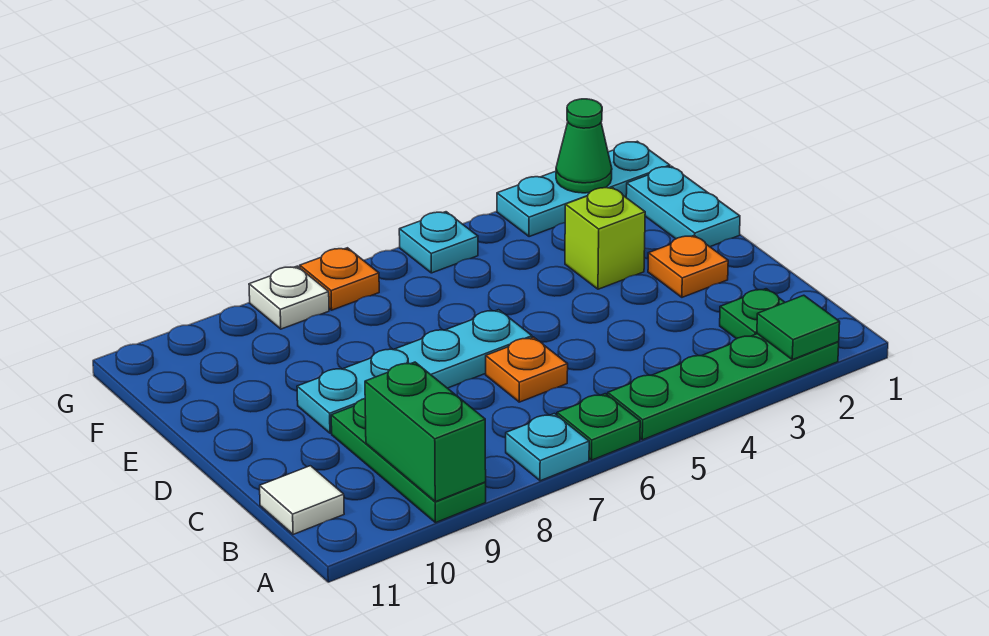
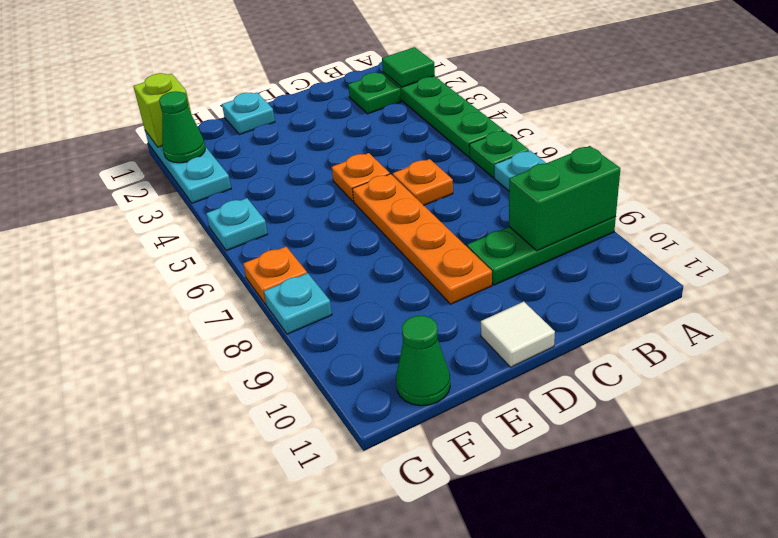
white 1x1 tile [260,466,344,534] -> white 1x1 tile moved to [481,302,555,367]
orange 1x1 plate [648,235,728,297] -> orange 1x1 plate moved to [332,153,390,202]
cyan 1x4 plate [297,310,532,433] -> orange 1x4 plate [353,174,492,304]
cyan 1x2 plate [626,166,740,247] -> cyan 1x1 plate [222,93,275,135]
lime 1x1 brick [565,187,645,289] -> lime 1x1 brick moved to [133,73,191,147]
none -> green 1x1 cone [396,316,450,406]
white 1x1 plate [249,266,329,329] -> cyan 1x1 plate [264,273,332,334]

